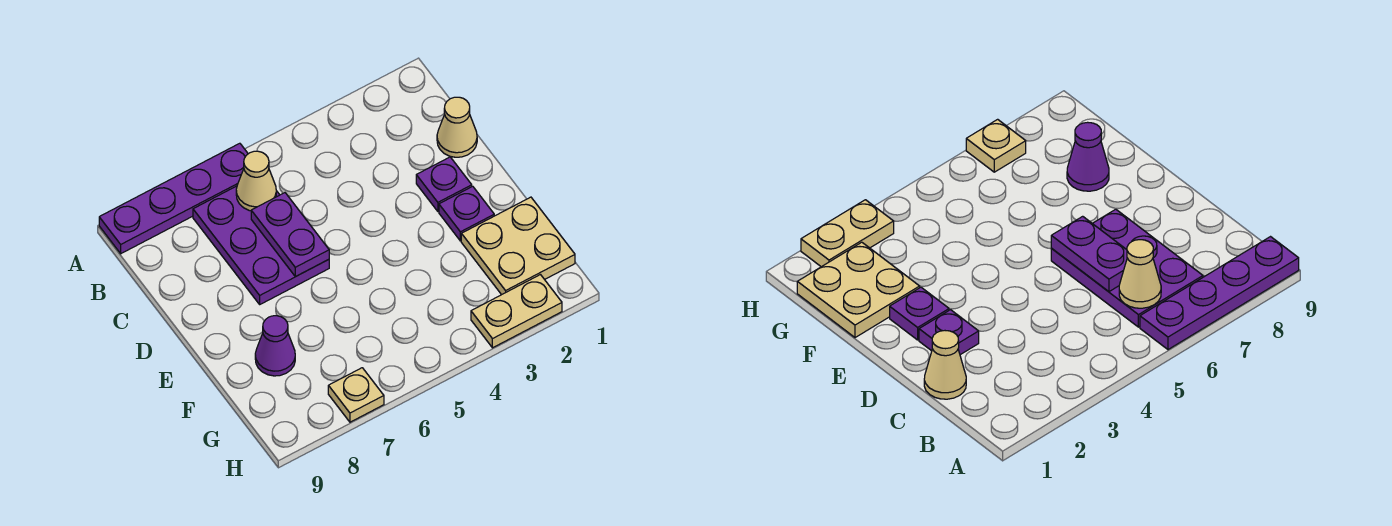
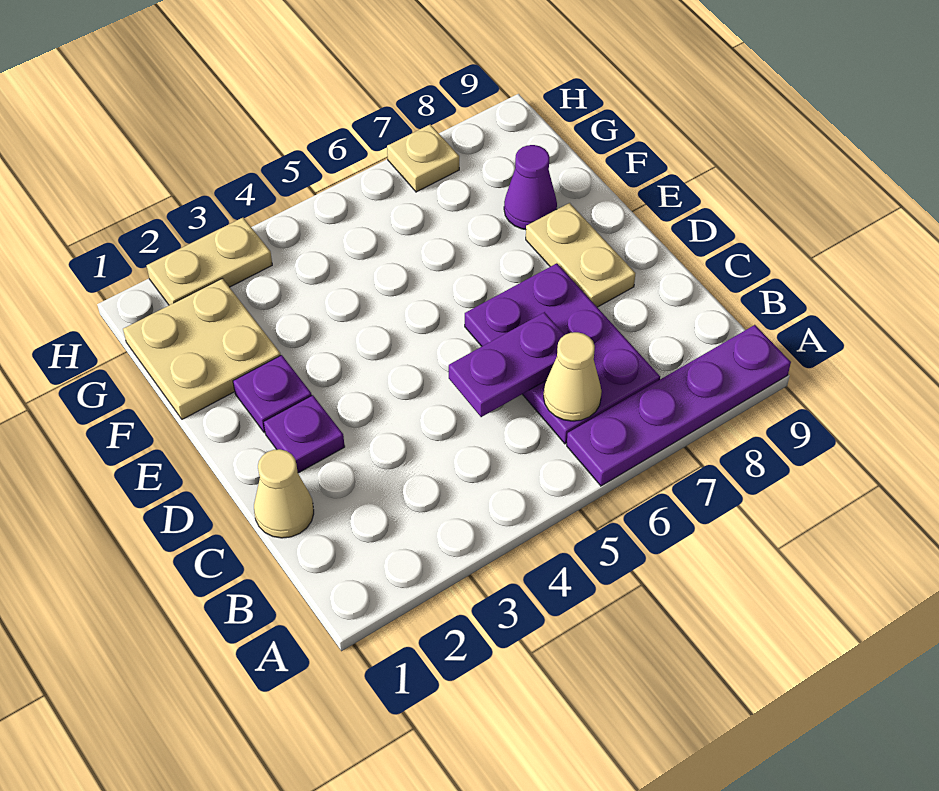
purple 1x2 plate [251,193,329,277] -> purple 1x2 plate turned to [449,312,564,417]
none -> tan 1x2 plate [526,203,636,307]

